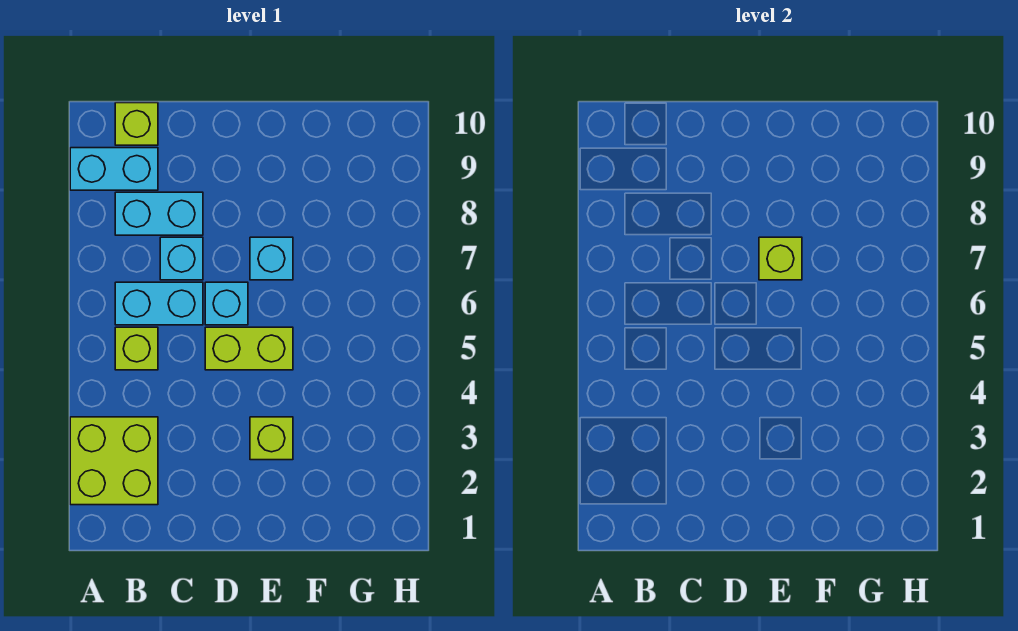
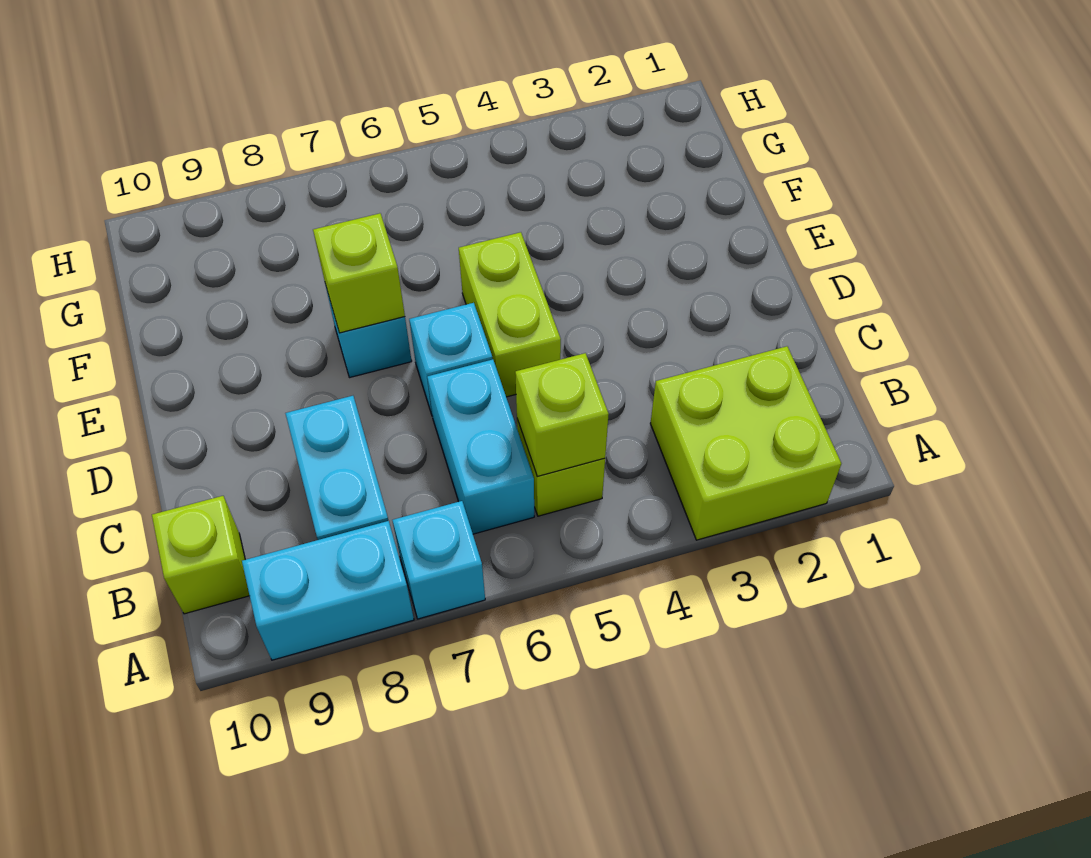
cyan 1x2 brick [70,148,158,190] -> cyan 1x2 brick turned to [242,521,414,660]
cyan 1x1 brick [160,237,203,280] -> cyan 1x1 brick moved to [392,501,485,619]
lime 1x1 brick [250,417,293,460] -> lime 1x1 brick moved to [515,353,609,476]

